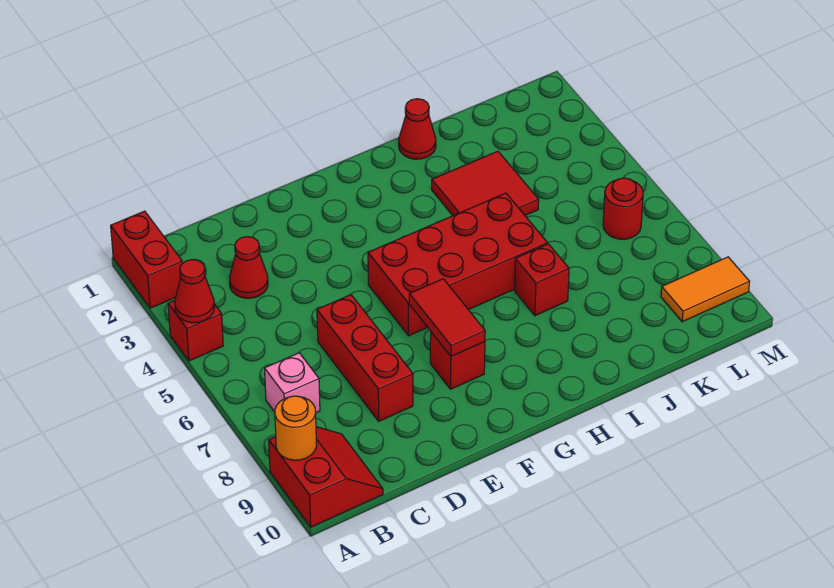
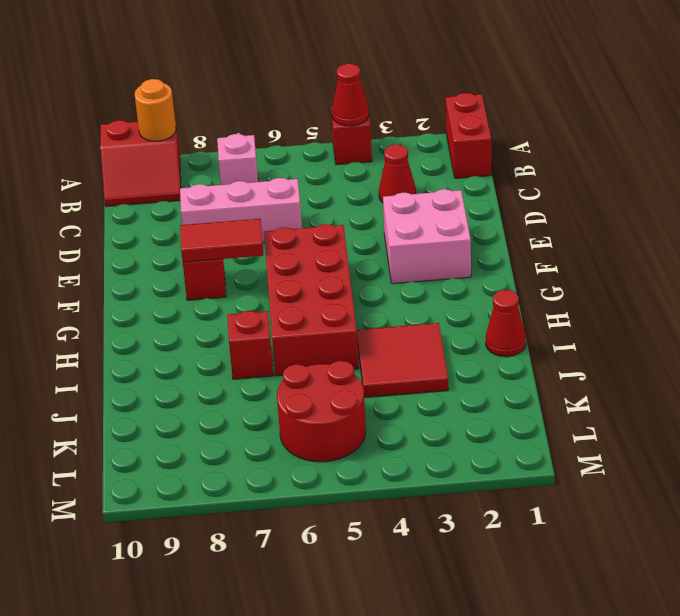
red 1x2 brick [111,211,182,308] -> red 1x2 brick turned to [446,93,491,178]
red 1x3 brick [317,295,413,421] -> pink 1x3 brick [180,178,302,243]
none -> pink 2x2 brick [383,189,471,284]
red 1x1 round brick [603,178,643,239] -> red 2x2 round brick [277,361,366,462]
orange 1x2 tile [661,257,750,322] -> none

